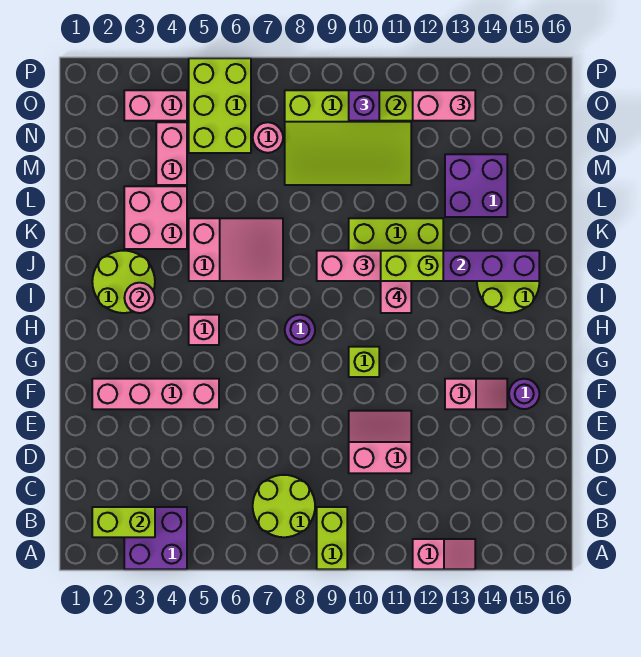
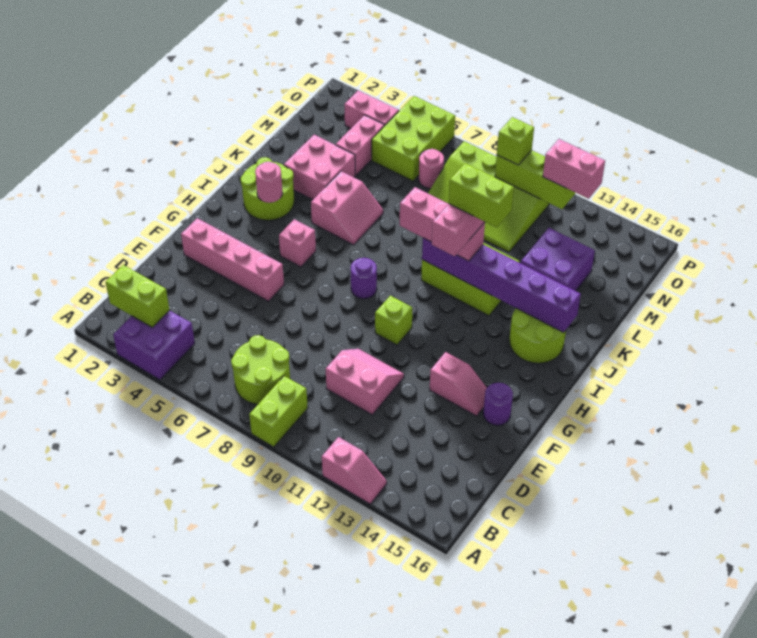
pink 2x3 slope [189,218,283,281] -> pink 2x2 slope [311,171,383,245]
purple 1x1 brick [349,90,379,121] -> lime 1x1 brick [497,117,534,165]

